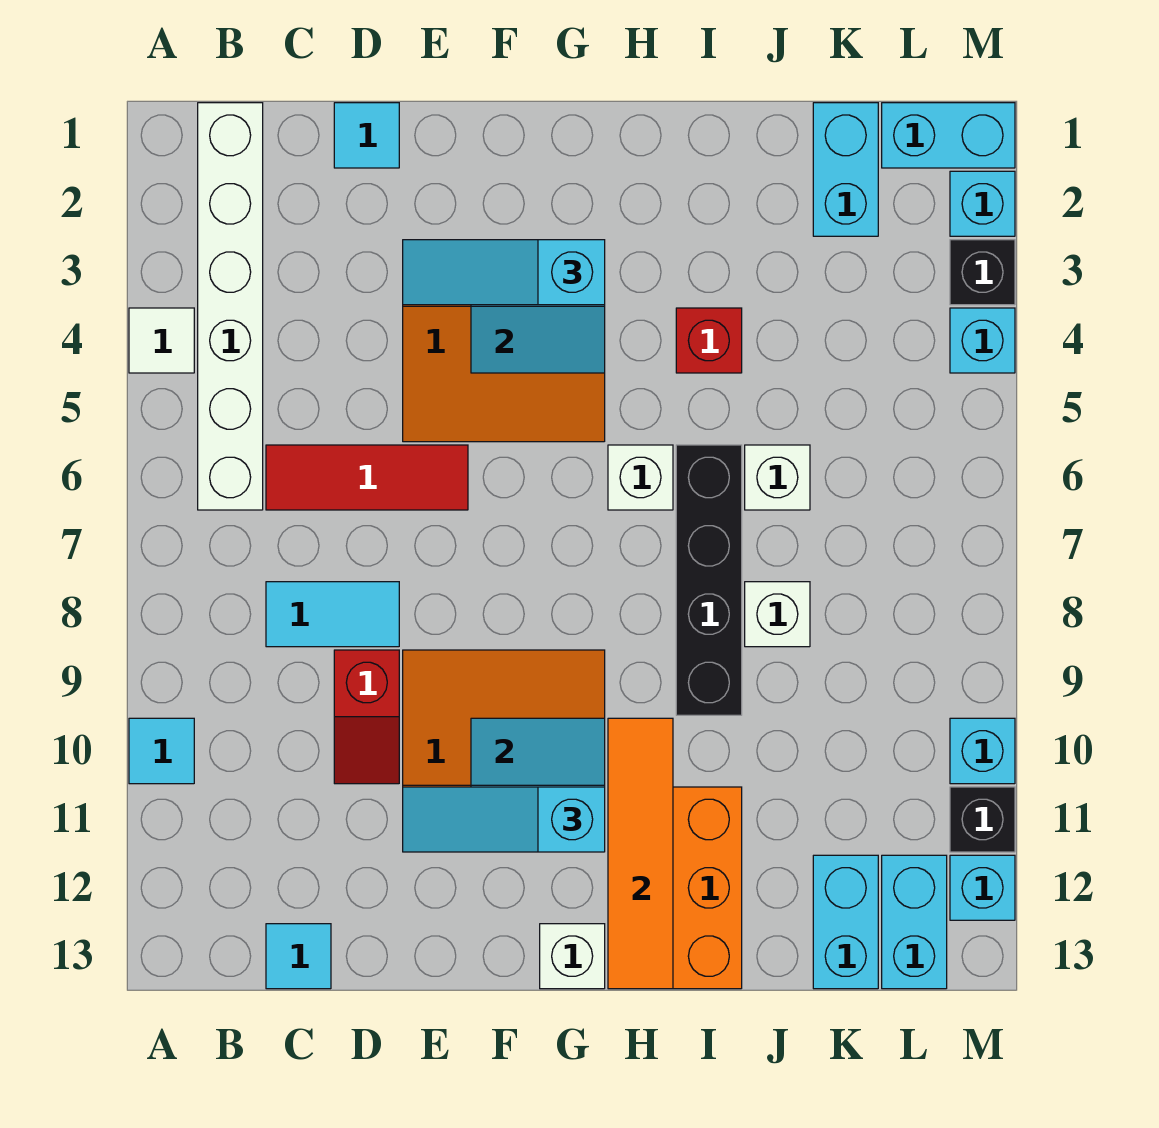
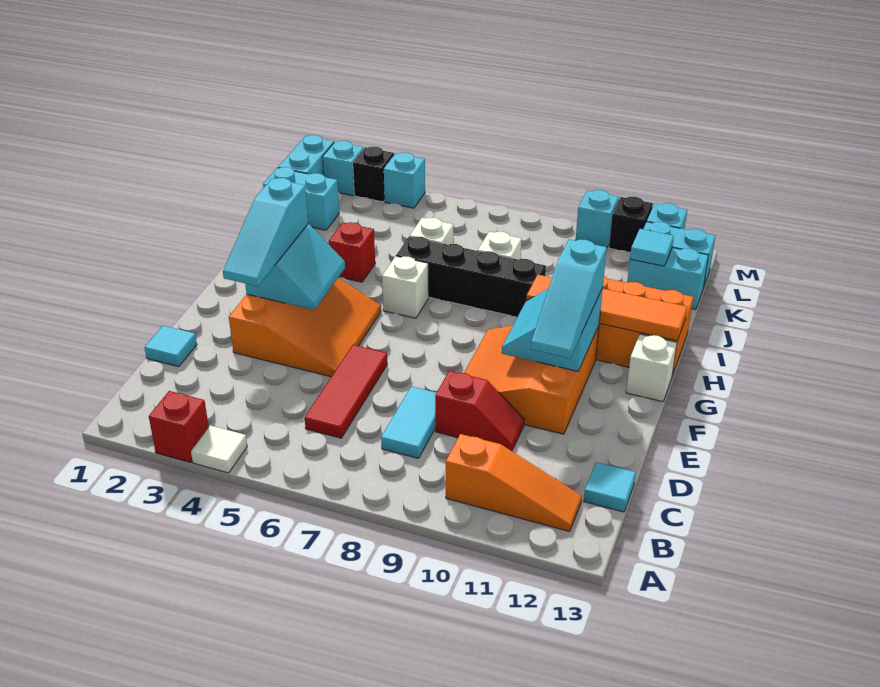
none -> red 1x1 brick [149,391,209,463]
cyan 1x1 tile [129,718,194,784] -> cyan 1x1 tile moved to [630,229,674,266]
white 1x6 brick [198,103,263,510] -> none
none -> orange 1x3 slope [446,434,582,531]

